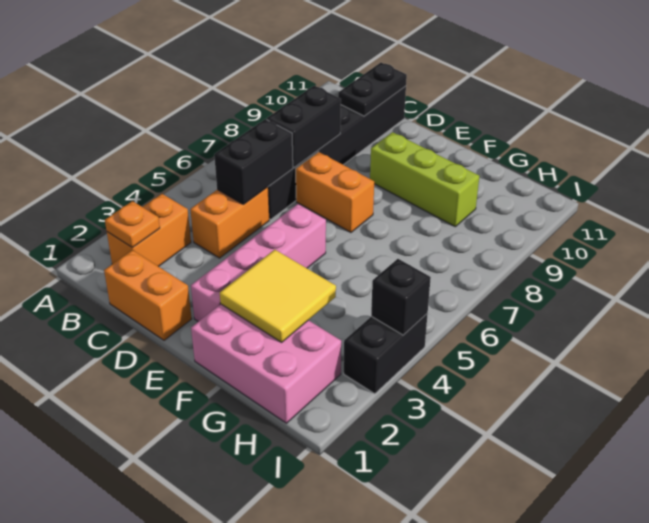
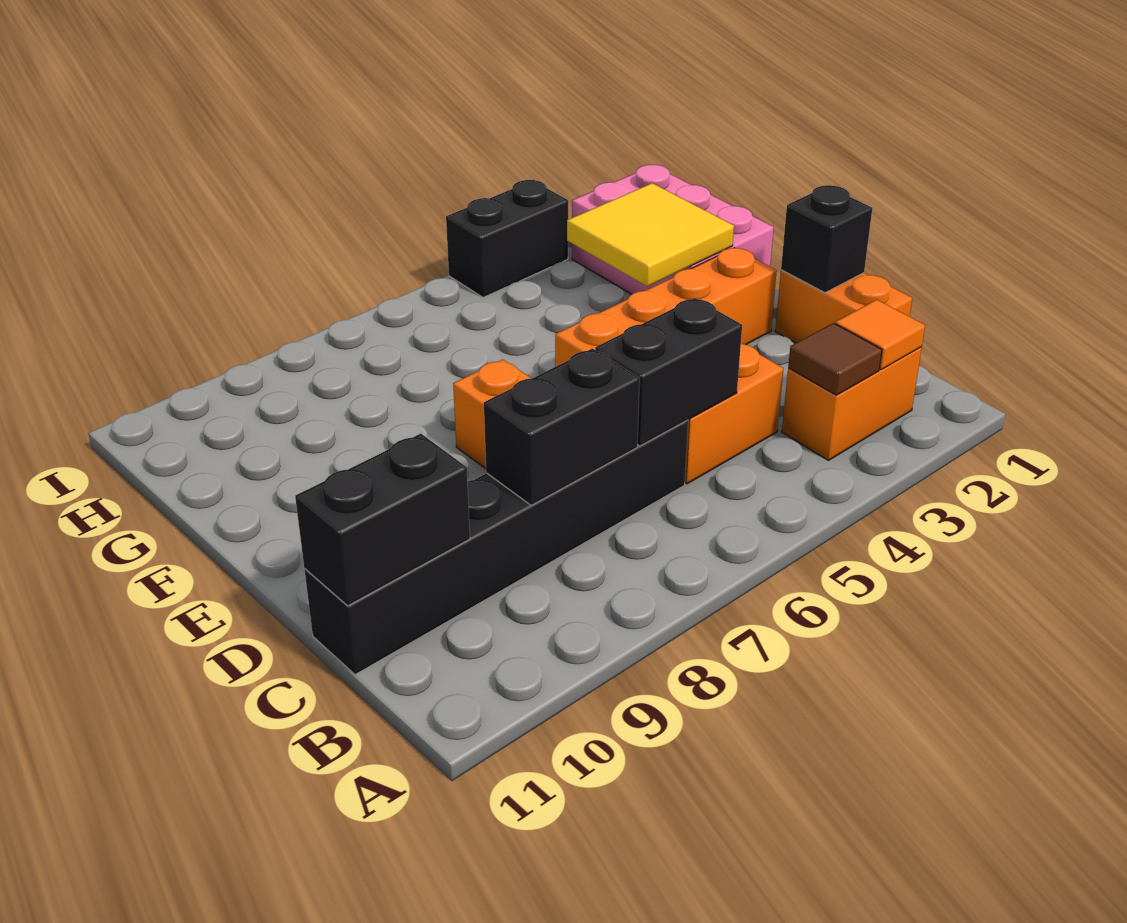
orange 1x1 plate [105,201,160,248] -> orange 1x1 tile [835,300,925,370]
none -> brown 1x1 tile [788,323,882,395]
black 1x2 plate [338,63,407,116] -> black 1x2 brick [295,434,470,606]
pink 1x4 brick [191,204,326,322] -> orange 1x4 brick [555,248,777,367]
lime 1x3 brick [370,132,479,227] -> none
black 1x1 brick [371,259,431,335] -> black 1x1 brick moved to [781,185,872,293]

